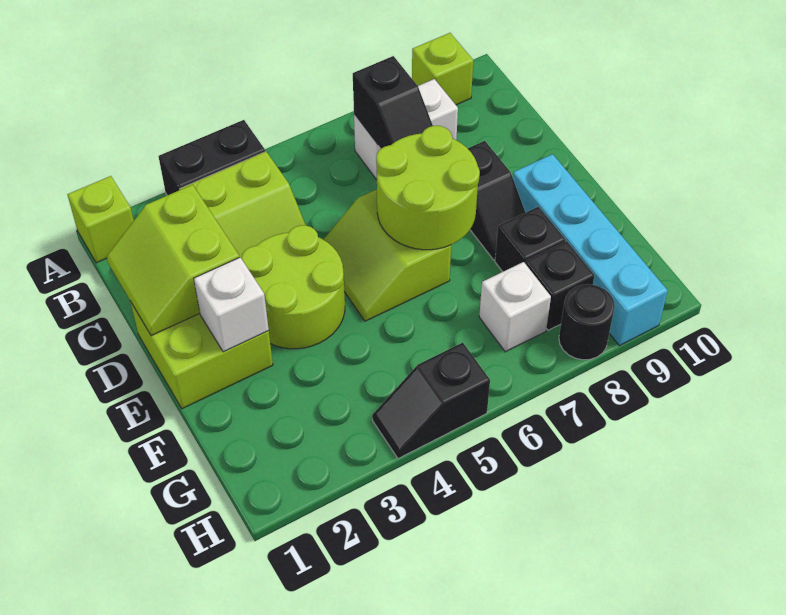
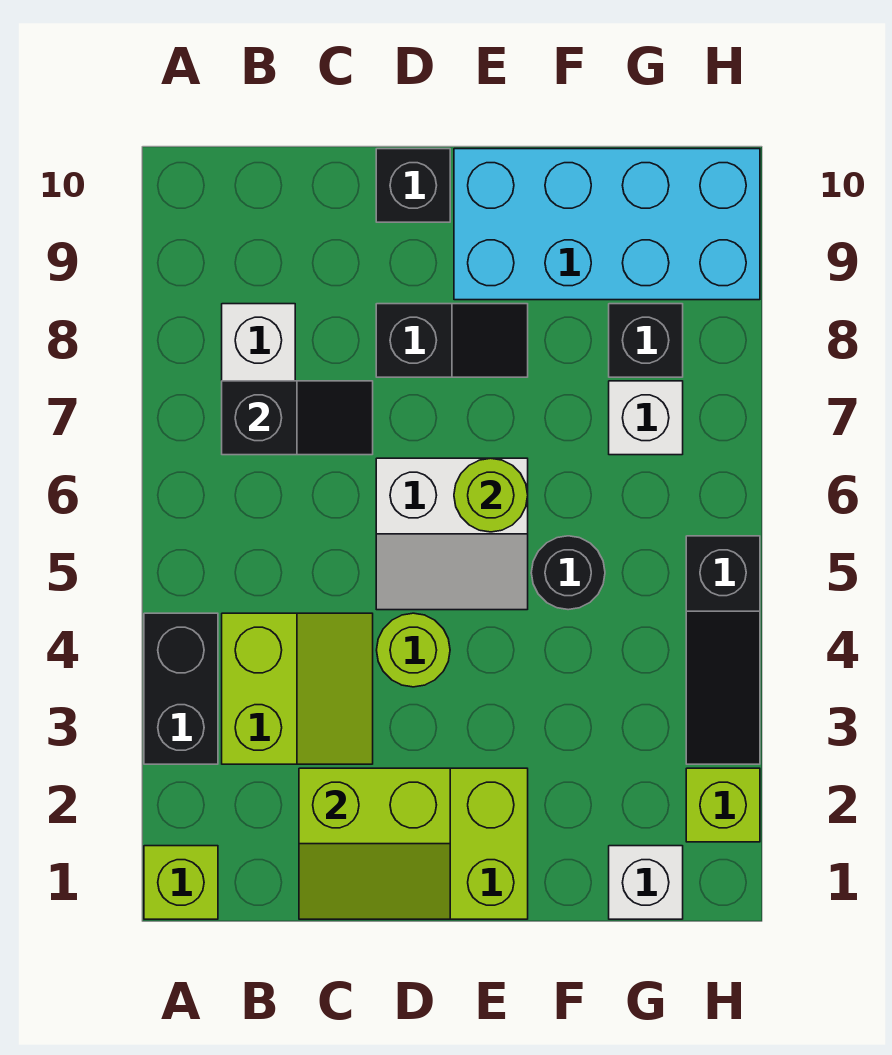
lime 1x1 brick [412,33,473,105] -> lime 1x1 brick moved to [686,768,760,842]
lime 2x2 round brick [241,225,345,349] -> lime 1x1 round brick [377,613,450,687]
lime 2x2 slope [323,189,451,321] -> white 2x2 slope [376,458,528,610]
lime 2x2 round brick [376,126,480,250] -> lime 1x1 round brick [454,458,528,532]
white 1x1 brick [194,257,269,352] -> white 1x1 brick moved to [609,846,683,919]
cyan 1x4 brick [513,154,668,346] -> cyan 2x4 brick [454,149,760,300]
black 1x1 brick [495,207,565,272] -> black 1x1 brick moved to [376,149,450,222]
black 1x2 slope [372,343,490,459] -> black 1x3 slope [686,536,760,764]
black 1x1 round brick [559,284,615,360] -> black 1x1 round brick moved to [531,536,605,610]

